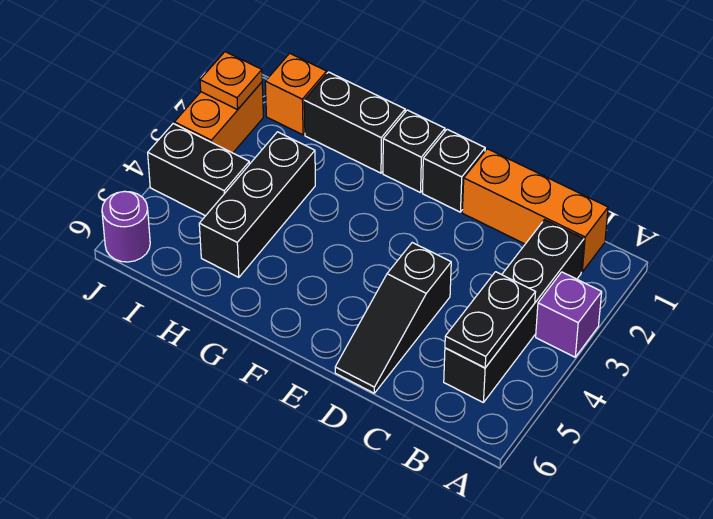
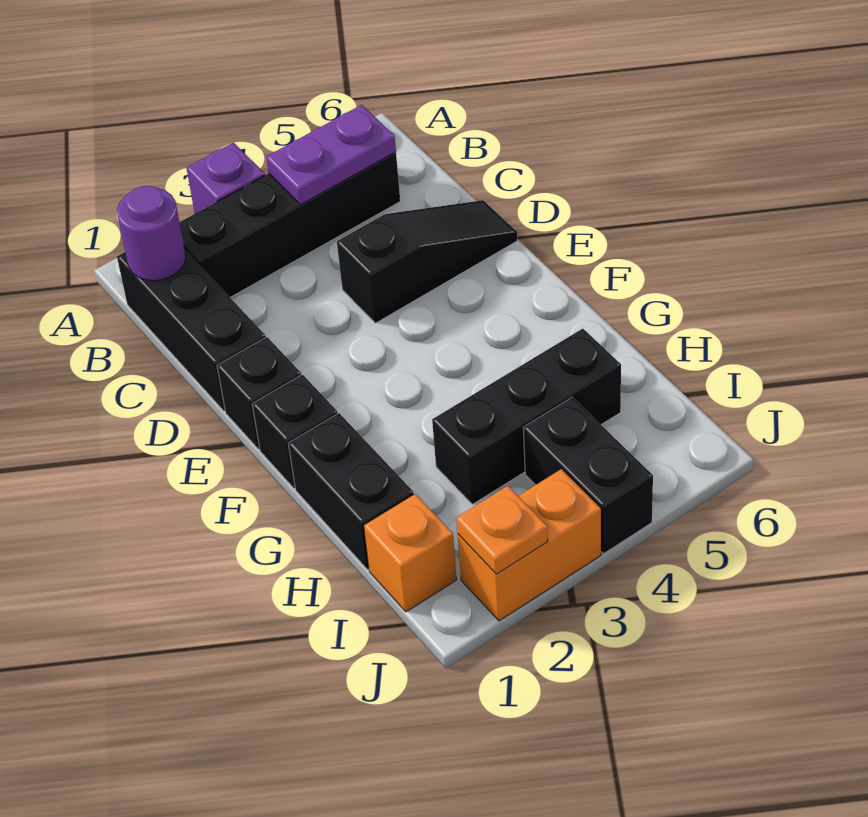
orange 1x3 brick [462,149,608,272] -> black 1x3 brick [117,251,266,411]
black 1x2 plate [445,272,535,368] -> purple 1x2 plate [266,105,396,205]
purple 1x1 round brick [102,191,150,262] -> purple 1x1 round brick moved to [117,186,186,281]

